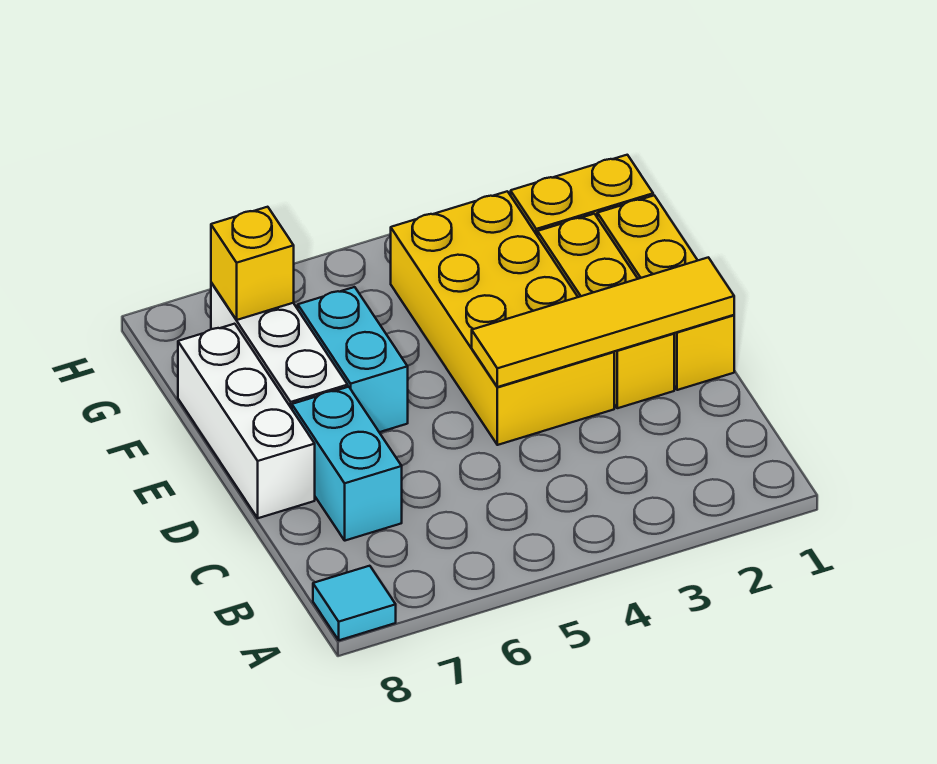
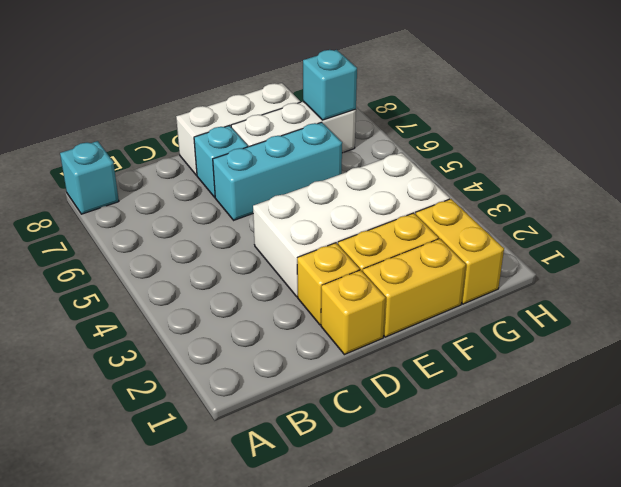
cyan 1x1 tile [313,566,396,640] -> cyan 1x1 brick [60,141,119,214]
cyan 1x2 brick [292,387,402,541] -> cyan 1x1 brick [194,126,248,197]
yellow 1x4 tile [472,257,734,387] -> none
yellow 2x4 brick [391,191,614,445] -> white 2x4 brick [253,153,450,297]
cyan 1x2 brick [298,287,408,432] -> cyan 1x3 brick [213,122,342,220]
yellow 1x1 brick [211,207,294,320] -> cyan 1x1 brick [303,50,357,120]

